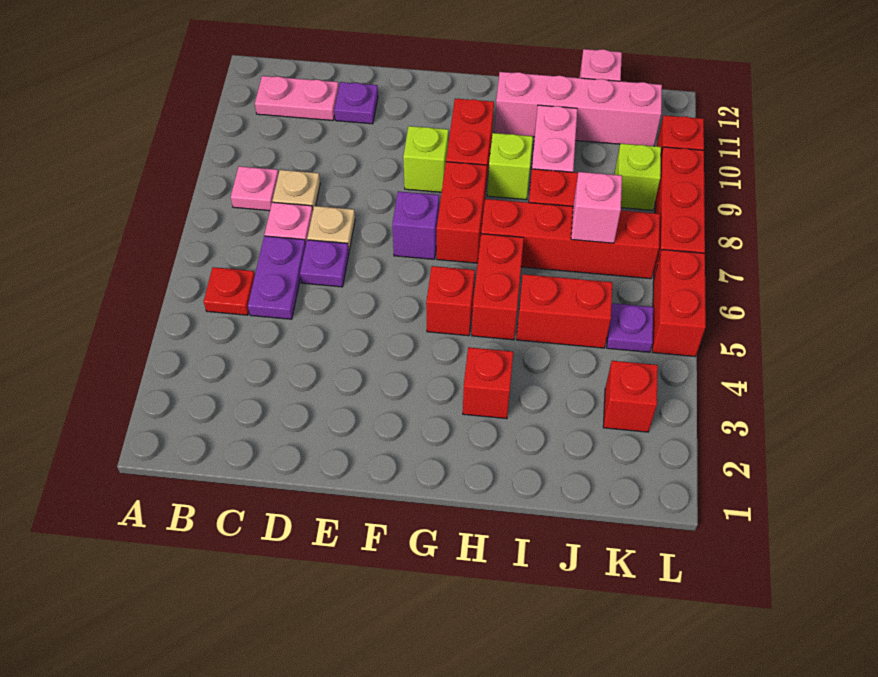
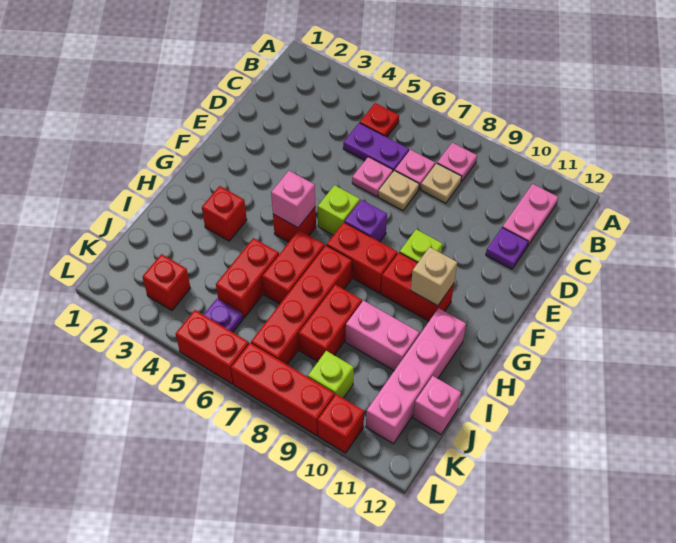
purple 1x1 plate [300,240,349,287] -> pink 1x1 plate [352,157,393,197]
none -> tan 1x1 brick [411,247,457,306]
red 1x2 brick [472,234,524,340] -> red 1x2 brick turned to [262,230,325,304]
lime 1x1 brick [487,133,533,200] -> lime 1x1 brick moved to [318,185,360,235]
pink 1x1 brick [571,172,622,243] -> pink 1x1 brick moved to [271,171,315,228]

